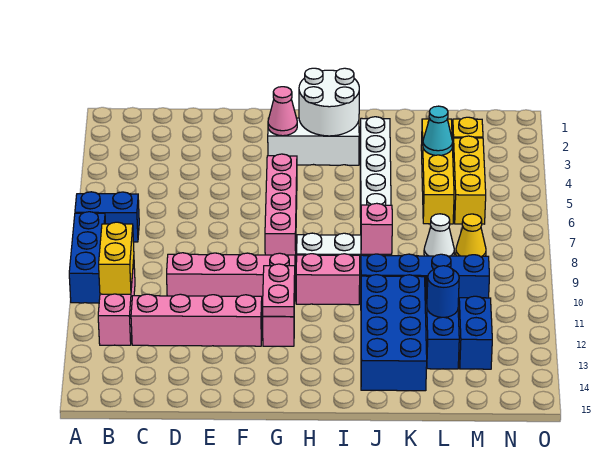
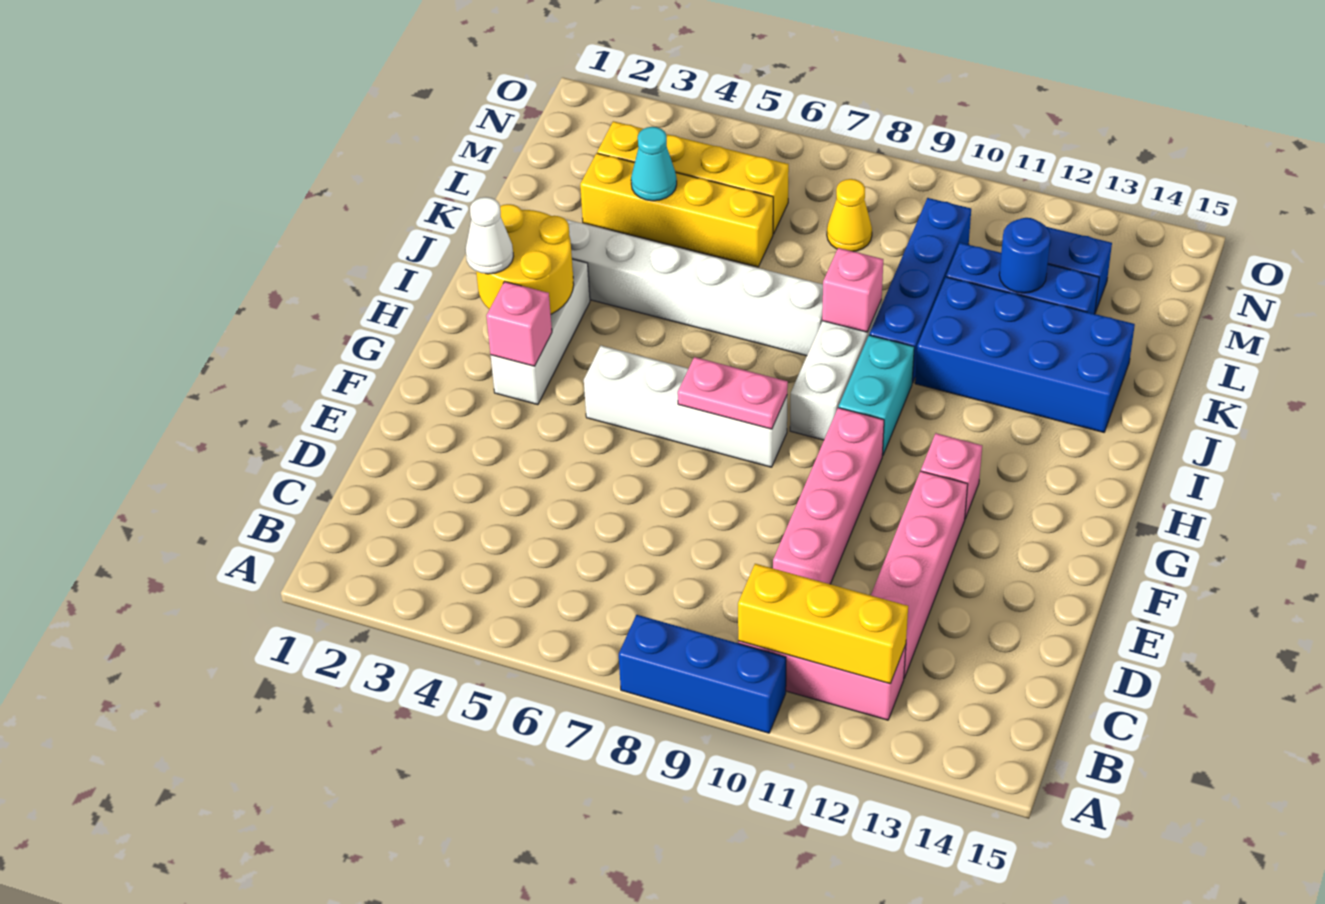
blue 1x2 brick [75,192,139,242] -> none
yellow 1x2 brick [99,222,134,294] -> yellow 1x3 brick [738,564,908,684]
pink 1x1 cone [268,87,297,136] -> pink 1x1 brick [486,282,552,366]
pink 1x4 brick [265,154,297,263] -> white 1x4 brick [584,346,787,467]
pink 1x2 plate [263,264,295,317] -> pink 1x2 plate moved to [678,357,788,429]
white 2x2 round brick [299,68,359,136] -> yellow 2x2 round brick [476,204,574,314]
pink 1x2 brick [296,254,360,305] -> cyan 1x2 brick [839,335,914,456]
white 1x1 cone [424,214,454,256] -> white 1x1 cone moved to [466,197,514,274]

